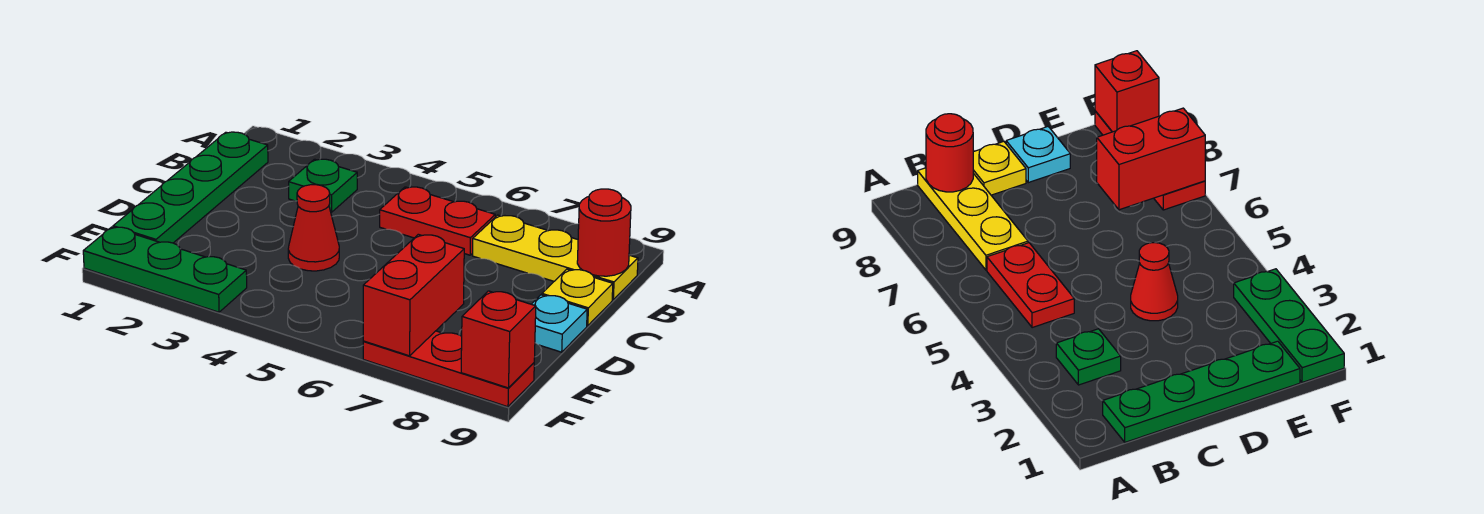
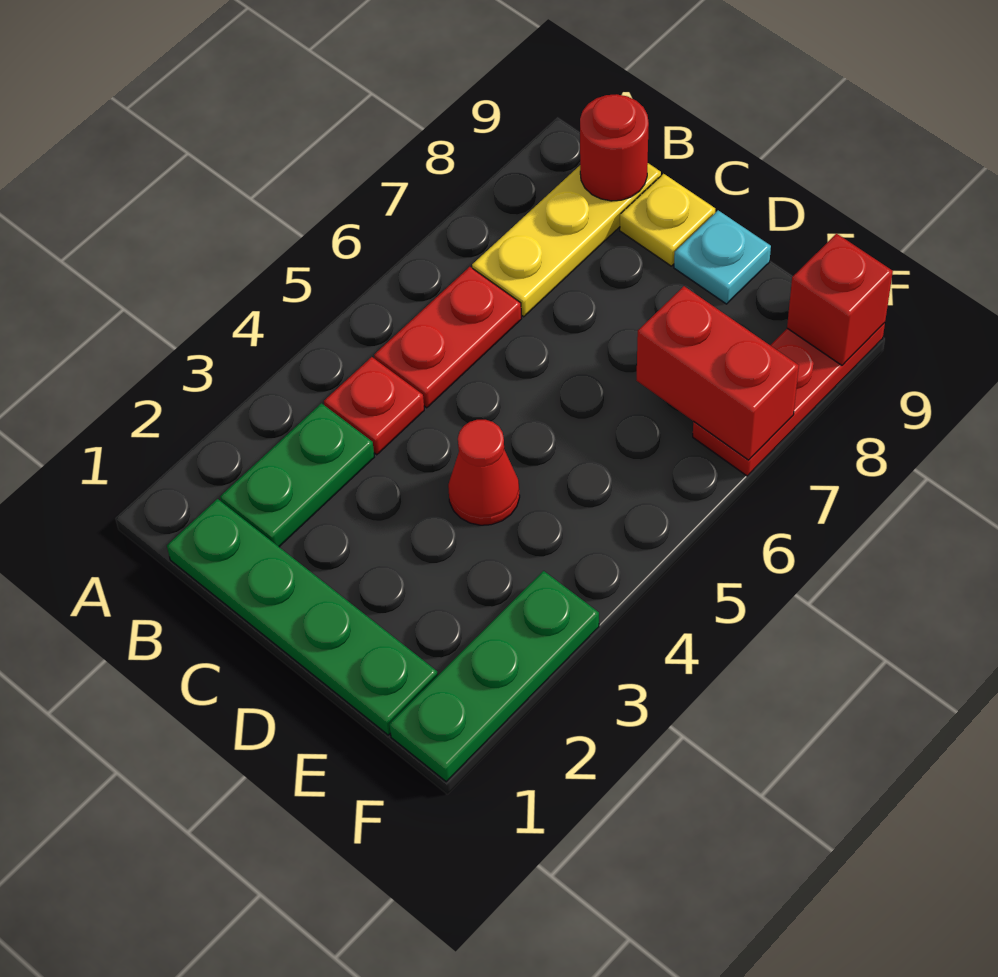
green 1x1 plate [289,159,357,212] -> green 1x2 plate [220,403,374,547]
none -> red 1x1 plate [324,357,424,455]

